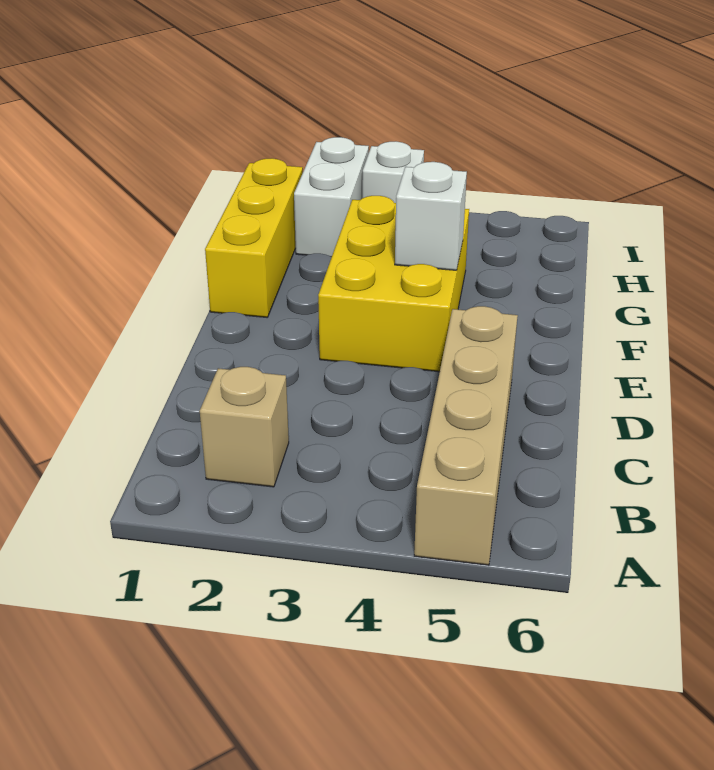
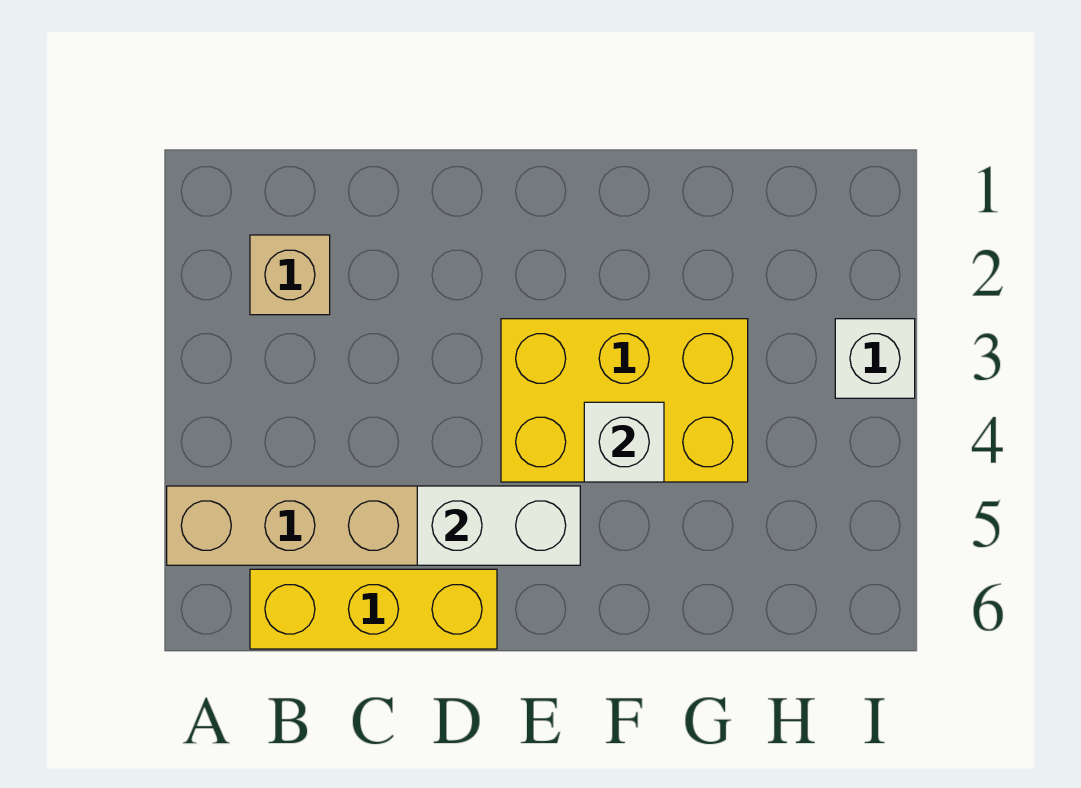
yellow 1x3 brick [205,158,303,317] -> yellow 1x3 brick moved to [250,569,497,649]
white 1x2 brick [294,137,369,257] -> white 1x2 brick moved to [417,486,580,565]

